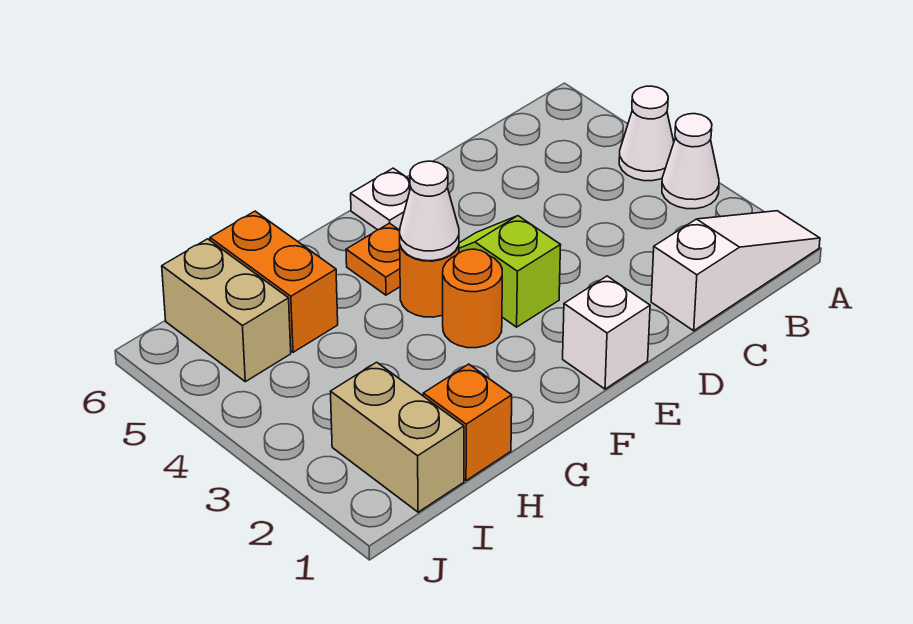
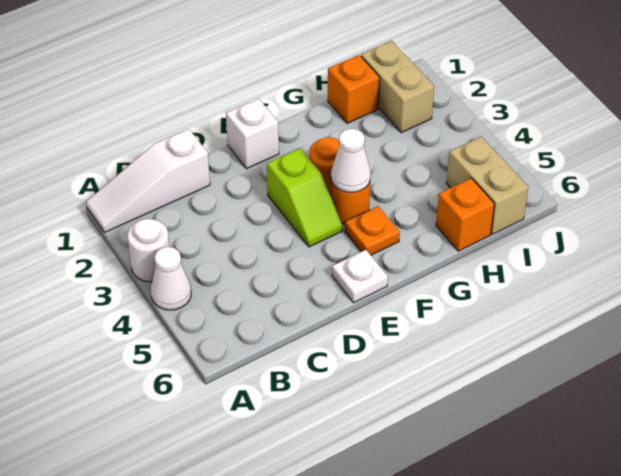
white 1x1 cone [662,114,719,209] -> white 1x1 round brick [128,219,169,282]
orange 1x2 brick [210,211,338,352] -> orange 1x1 brick [436,178,494,251]

